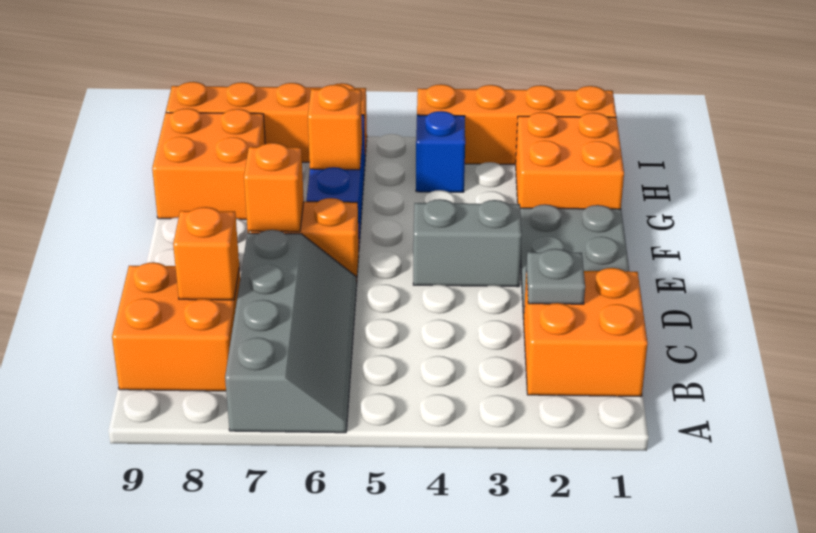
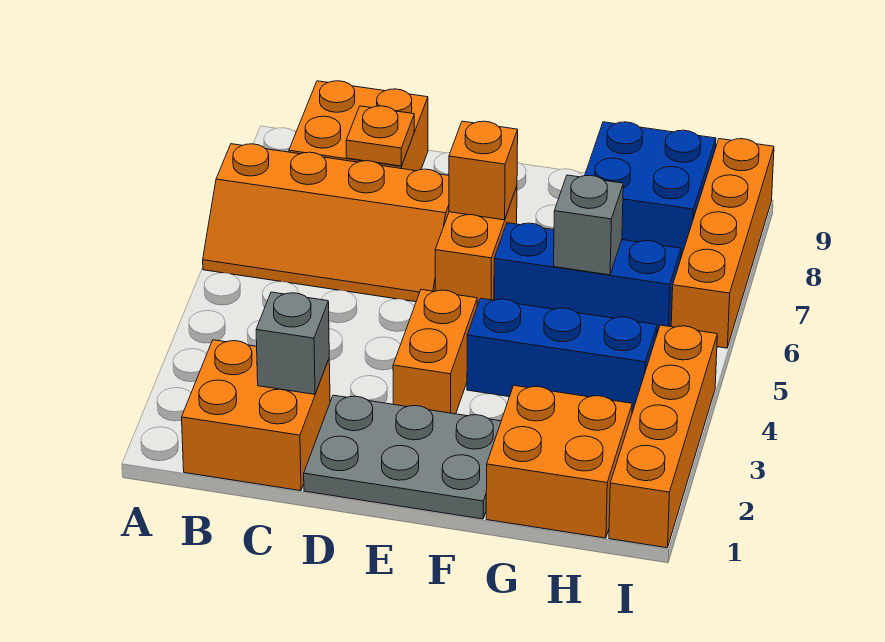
grey 2x4 slope [225,230,357,433] -> orange 2x4 slope [203,144,449,302]
grey 1x1 plate [526,249,585,304] -> grey 1x1 brick [256,292,329,394]
orange 1x1 brick [173,207,239,300] -> orange 1x1 plate [346,106,414,166]
grey 1x2 brick [413,199,522,287] -> orange 1x2 brick [393,290,477,414]
orange 1x1 brick [308,85,362,170] -> grey 1x1 brick [554,175,623,275]
orange 2x2 brick [152,108,265,220] -> blue 2x2 brick [585,122,716,257]
blue 1x1 brick [416,111,465,192] -> blue 1x3 brick [467,298,657,413]

